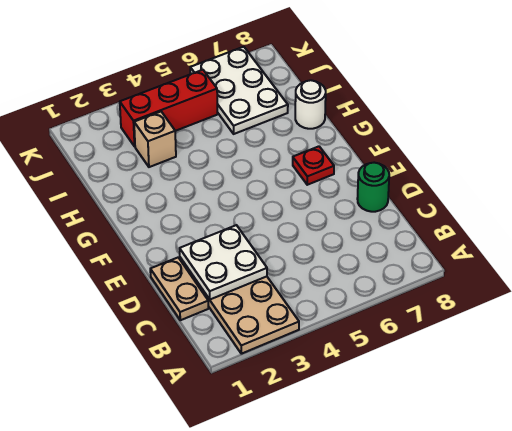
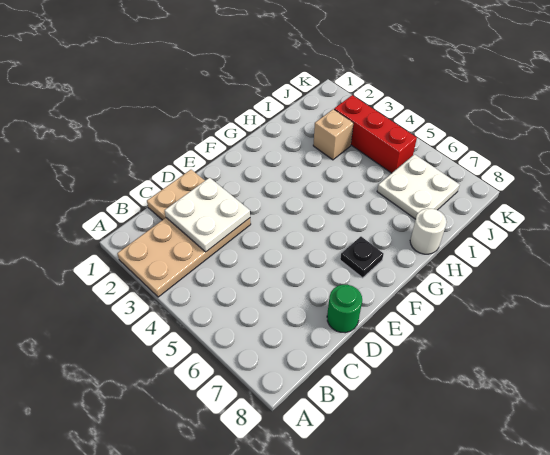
red 1x1 plate [293,146,334,185] -> black 1x1 plate [340,237,384,278]
white 2x3 plate [190,47,288,134] -> white 2x2 plate [377,154,460,219]

